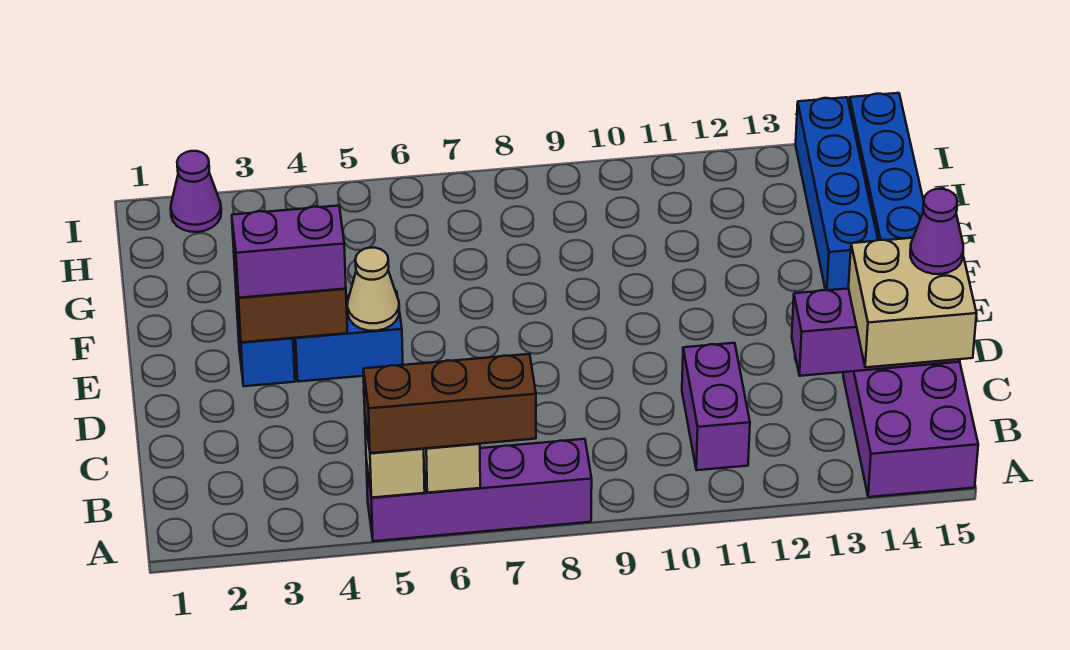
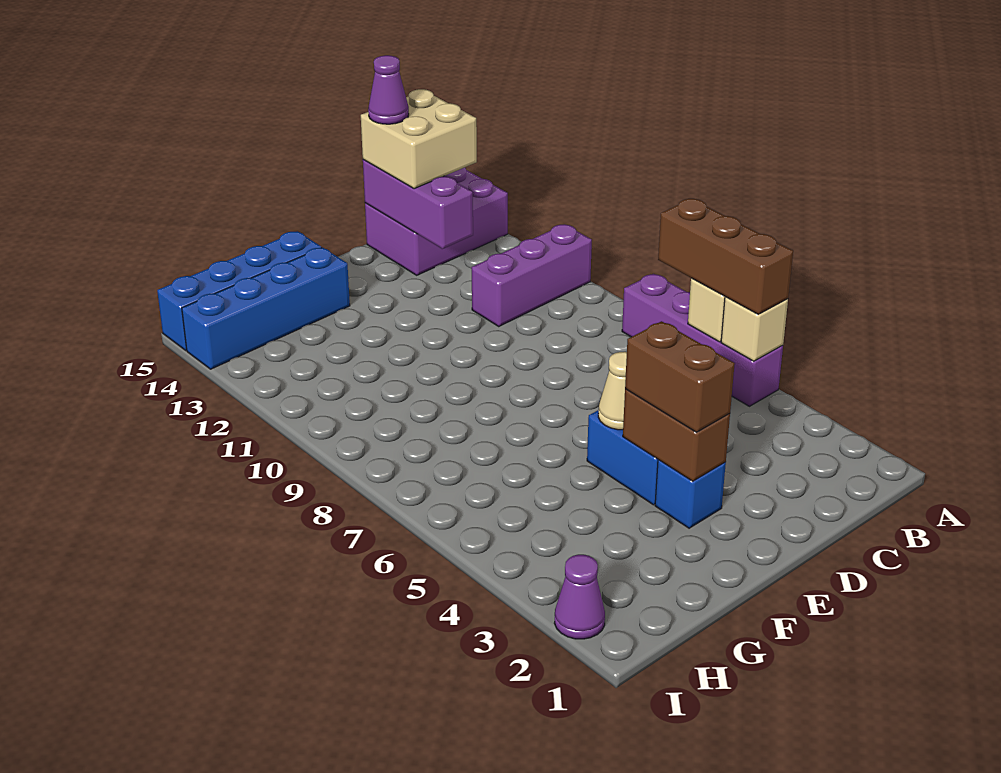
purple 1x2 brick [682,343,750,470] -> purple 1x3 brick [472,224,592,326]
purple 1x2 brick [232,206,346,298] -> brown 1x2 brick [625,321,735,432]

